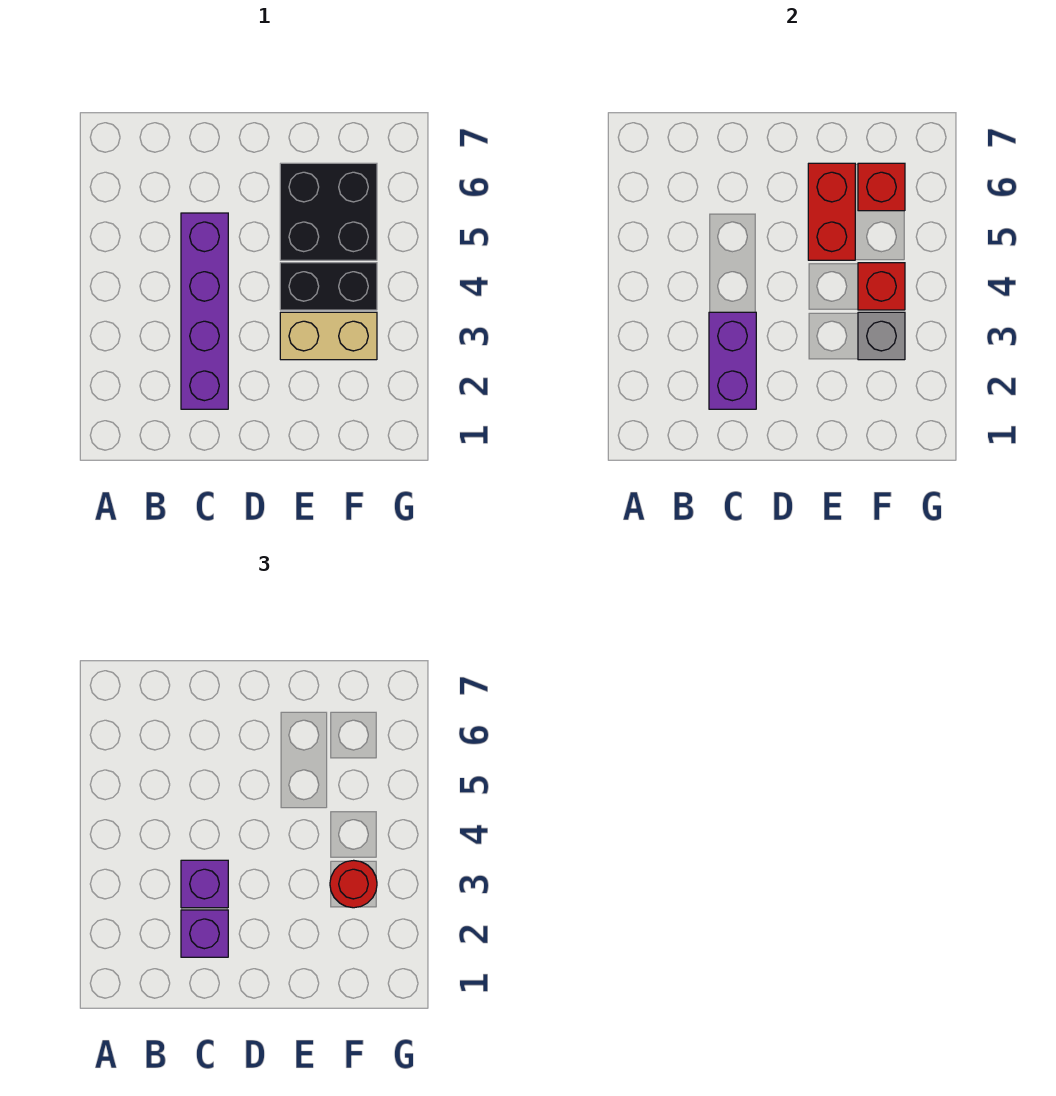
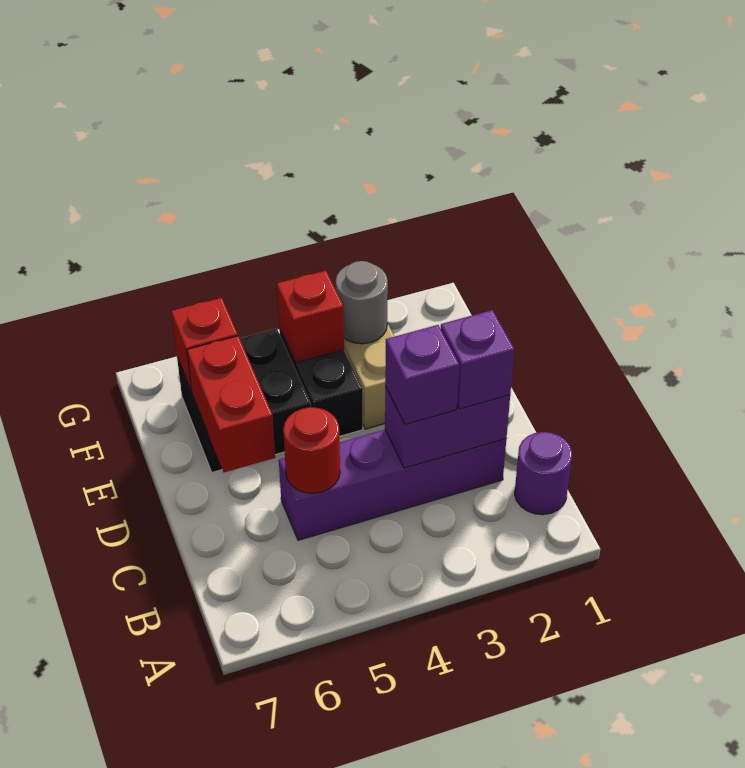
none -> purple 1x1 round brick [515,432,572,515]
red 1x2 brick [808,163,855,260] -> red 1x2 brick turned to [187,336,275,472]
grey 1x1 brick [858,312,905,360] -> grey 1x1 round brick [336,261,388,344]
red 1x1 round brick [330,860,377,908] -> red 1x1 round brick moved to [283,407,340,493]

